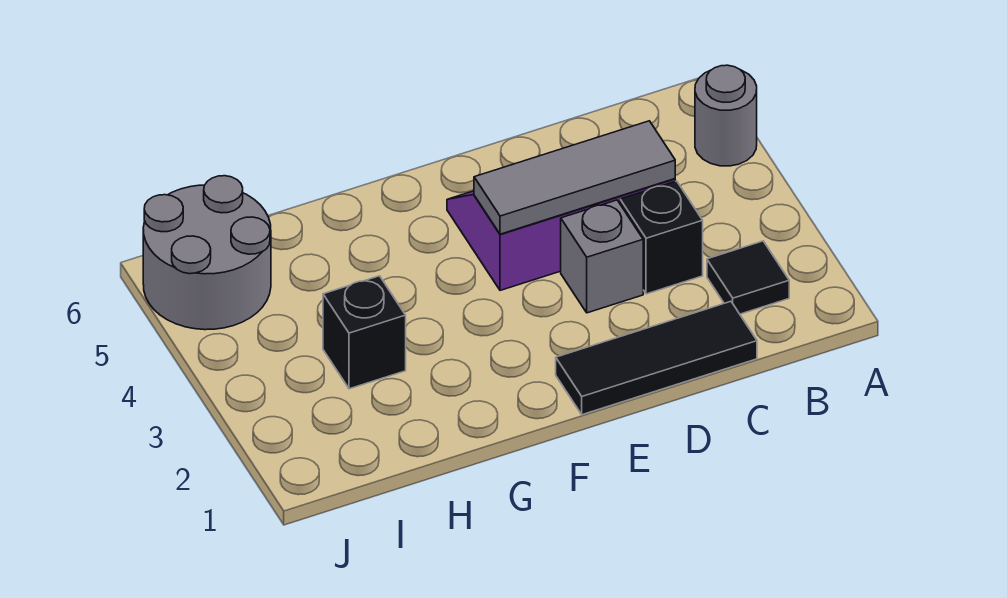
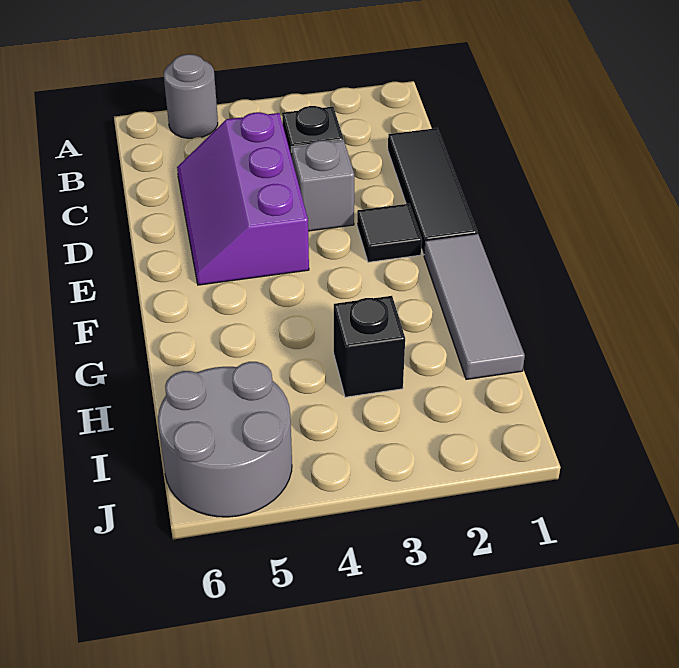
black 1x1 tile [707,241,789,314] -> black 1x1 tile moved to [357,204,422,262]
grey 1x3 tile [474,121,675,234] -> grey 1x3 tile moved to [424,233,525,379]

